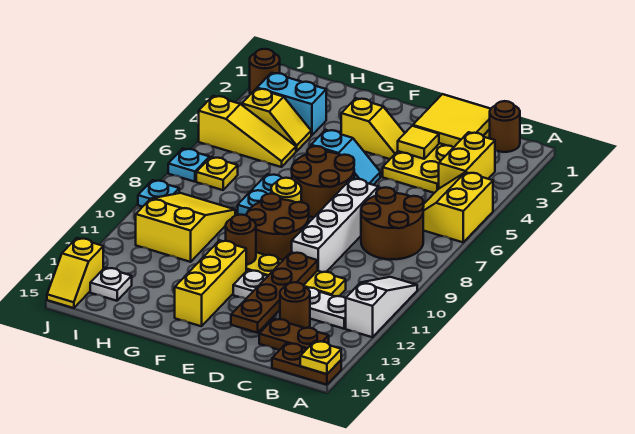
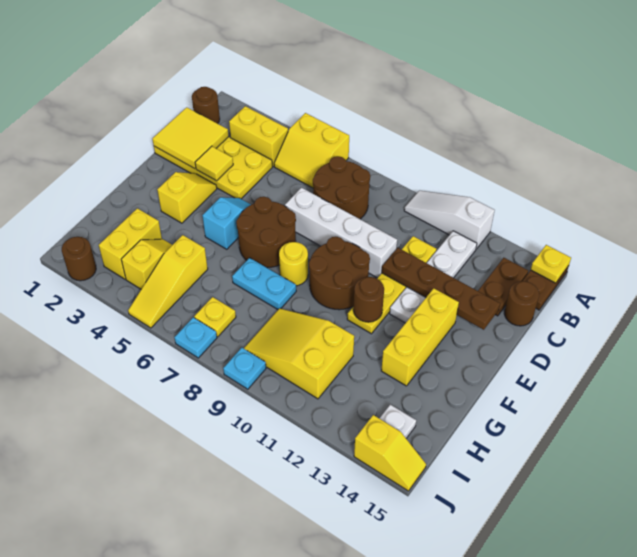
brown 1x1 round brick [280,282,310,328] -> brown 1x1 round brick moved to [504,281,539,326]
yellow 1x3 brick [175,240,246,326] -> yellow 1x3 brick turned to [381,288,459,386]
cyan 1x2 brick [257,73,326,136] -> yellow 1x2 brick [99,208,162,279]
yellow 1x3 slope [199,96,296,167] -> yellow 1x3 slope turned to [128,235,208,328]

